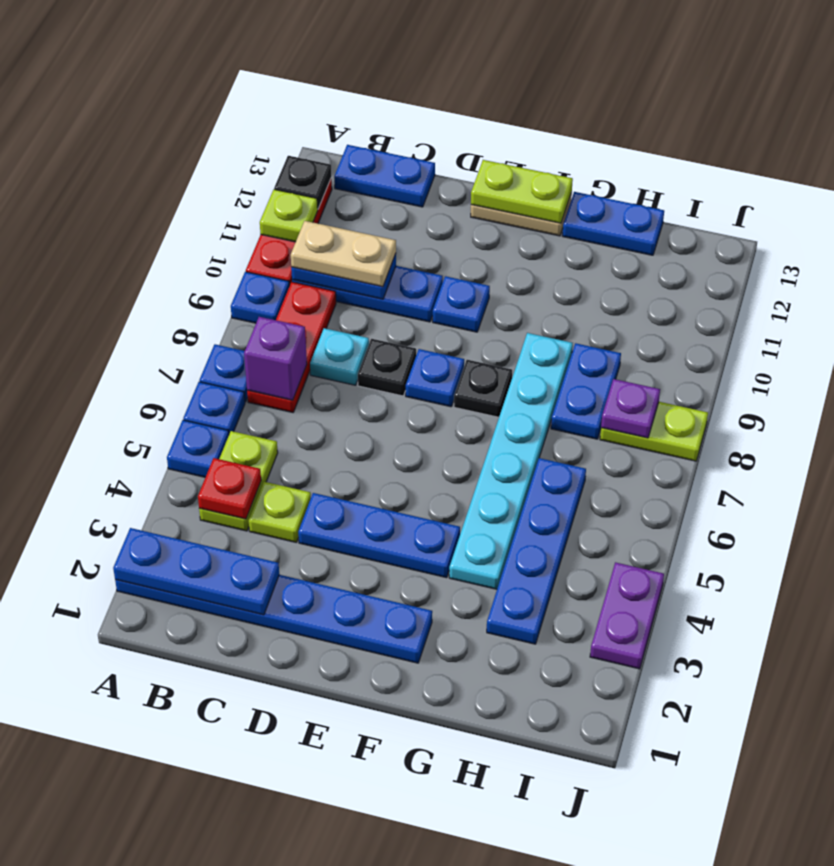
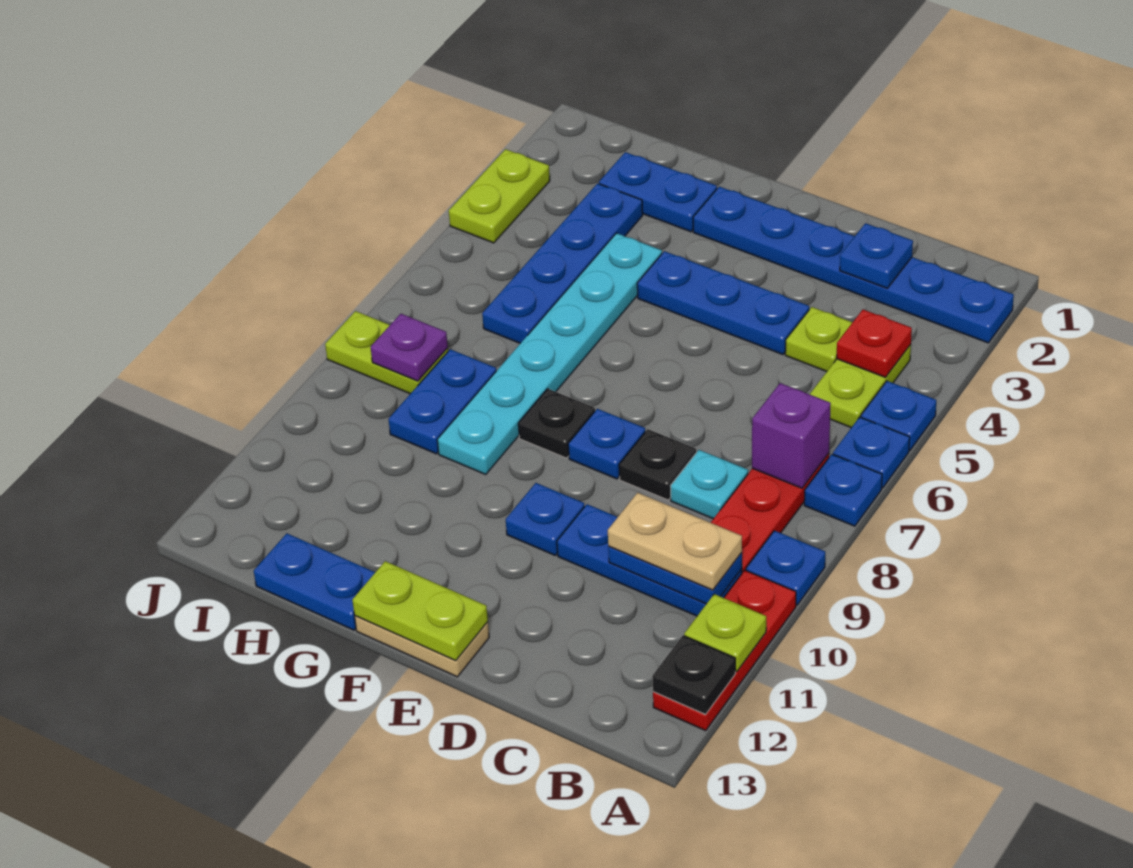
blue 1x3 plate [113,528,279,615] -> blue 1x1 plate [840,223,913,288]
blue 1x2 plate [334,145,435,207] -> blue 1x2 plate moved to [599,152,717,232]
purple 1x2 plate [590,562,664,669] -> lime 1x2 plate [449,149,550,243]

